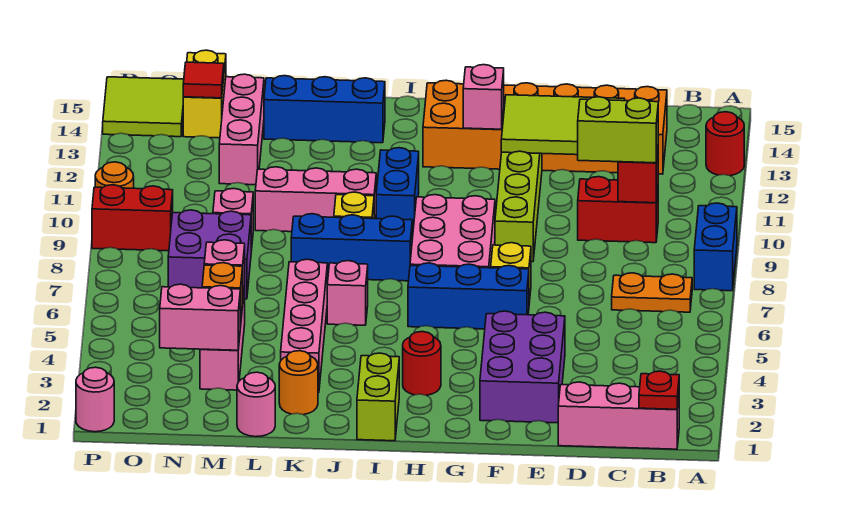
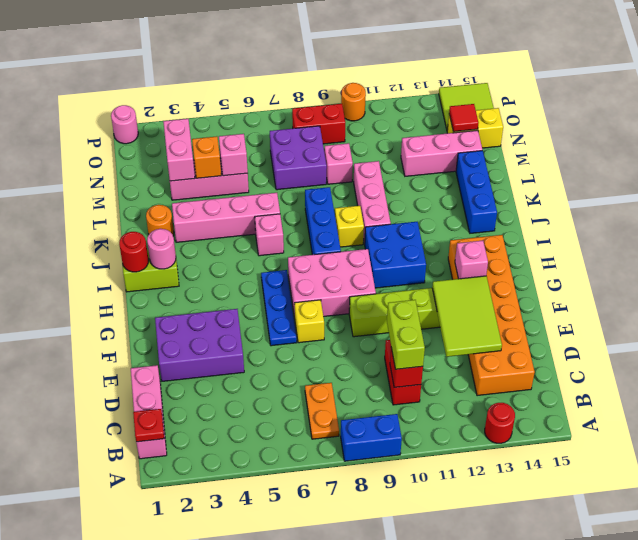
blue 1x3 brick [408,263,529,329] -> blue 1x3 plate [261,270,297,346]
red 1x1 round brick [403,332,441,395] -> red 1x1 round brick moved to [119,232,148,272]
blue 1x2 brick [376,148,419,235] -> blue 2x2 brick [365,222,426,288]
pink 1x1 round brick [237,372,275,437] -> pink 1x1 round brick moved to [147,229,176,269]
red 1x2 brick [92,185,173,251] -> red 1x2 brick turned to [292,104,345,144]

